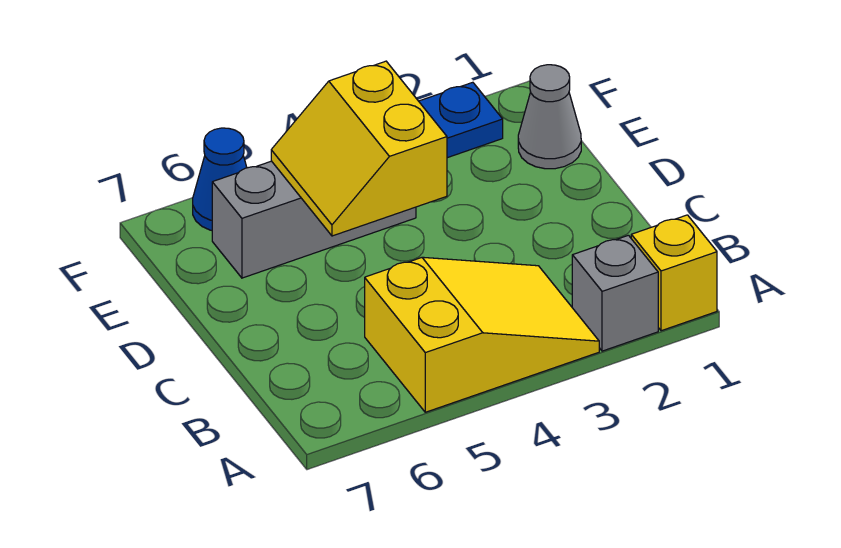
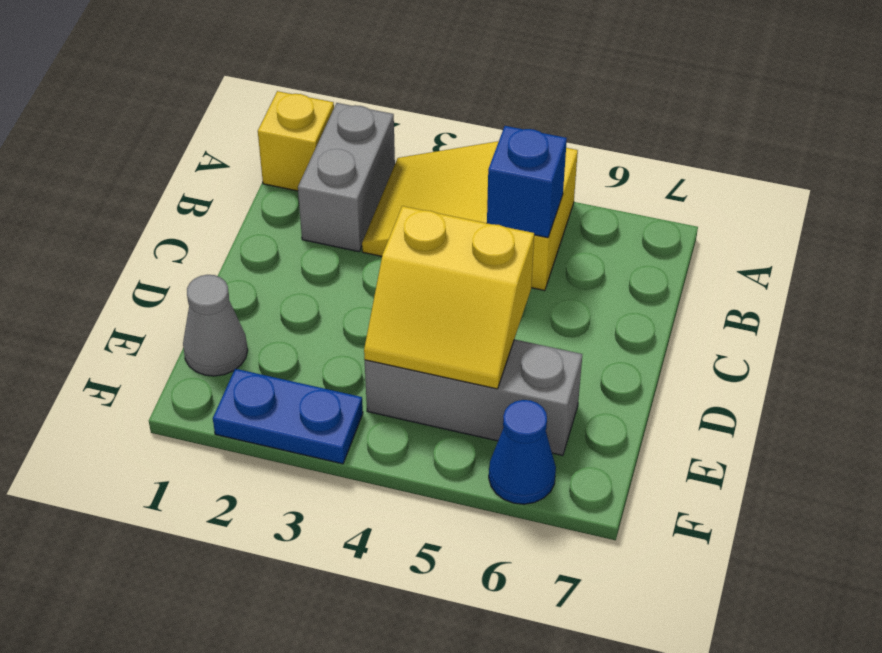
grey 1x1 brick [572,235,658,351] -> grey 1x2 brick [298,103,395,252]
none -> blue 1x1 brick [487,126,567,238]
yellow 2x2 slope [271,61,447,236] -> yellow 2x2 slope turned to [364,206,534,389]

